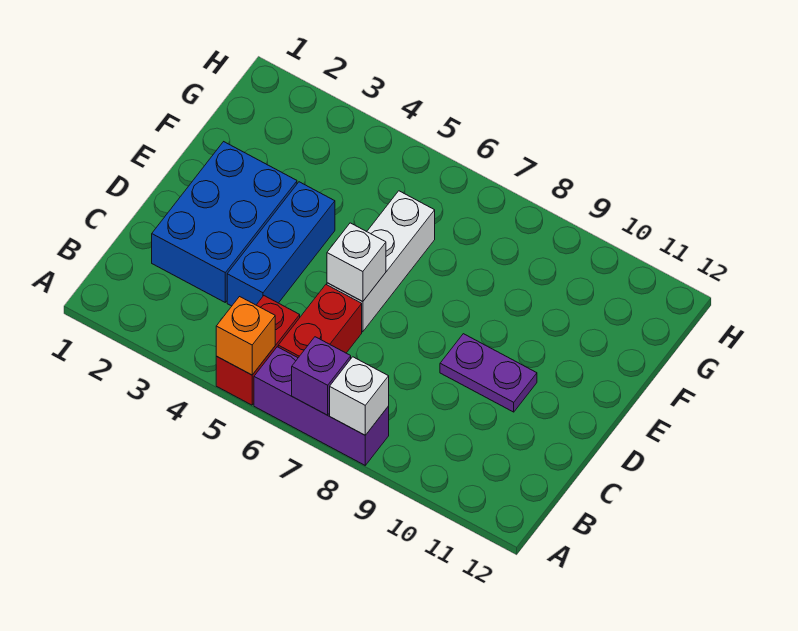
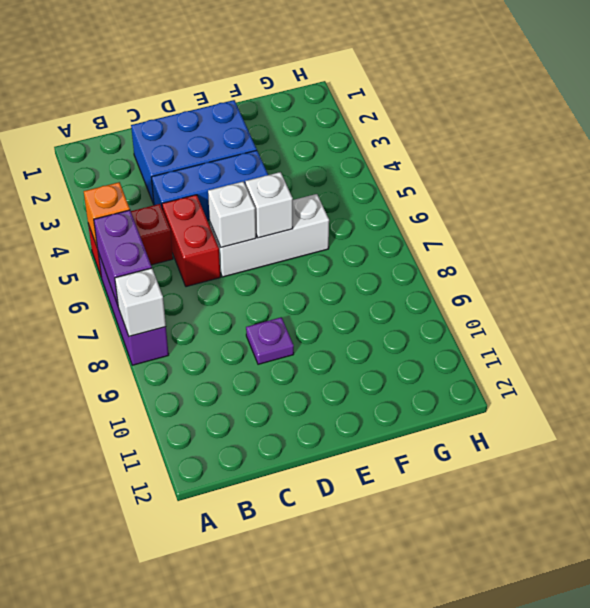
purple 1x1 brick [292,337,351,415] -> purple 1x2 brick [94,210,152,305]
red 1x2 brick [278,285,362,358] -> red 1x2 brick turned to [162,195,220,287]
purple 1x2 plate [440,334,537,412] -> purple 1x1 plate [246,317,294,364]
none -> white 1x1 brick [245,172,293,238]

